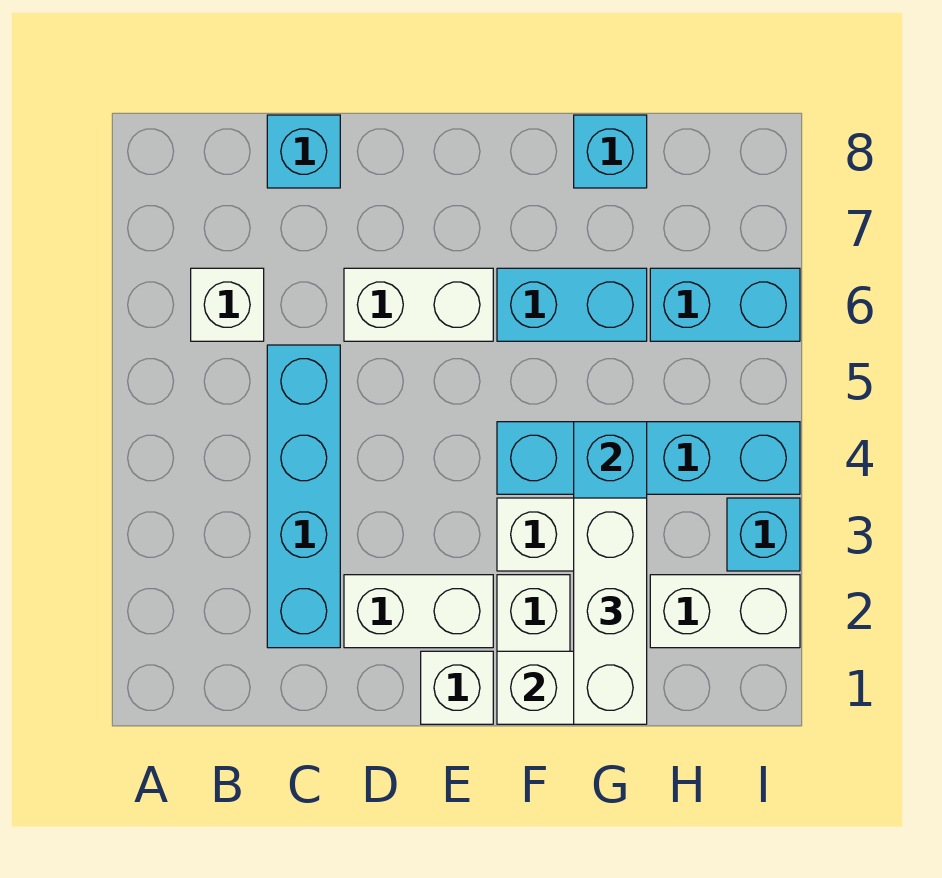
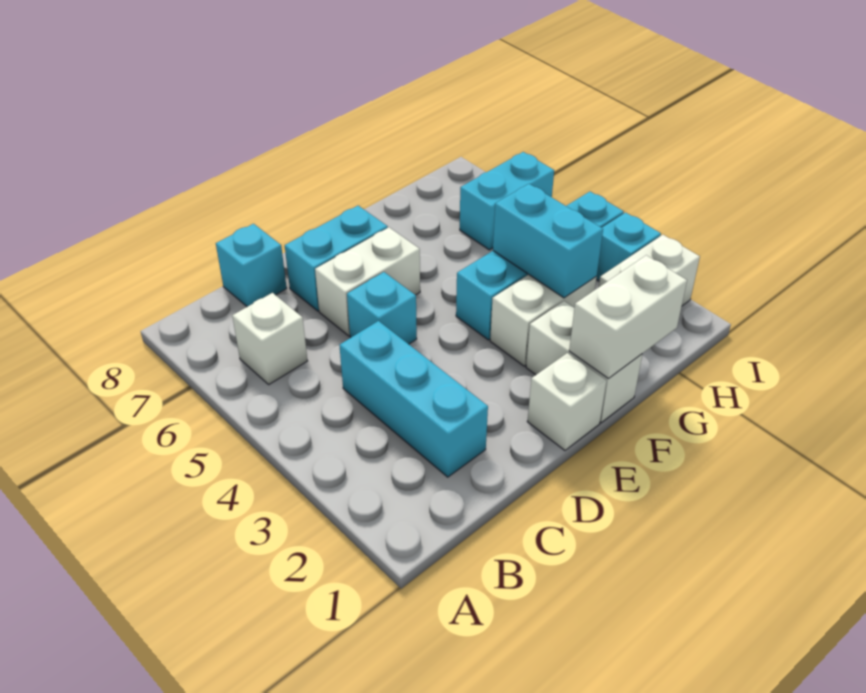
cyan 1x4 brick [267,345,340,648] -> cyan 1x3 brick [339,321,488,477]
white 1x2 brick [344,575,493,648] -> none
cyan 1x2 brick [497,268,647,341] -> cyan 1x2 brick moved to [285,206,388,311]
white 1x3 brick [574,498,647,724] -> none
cyan 1x1 brick [574,115,647,188] -> cyan 1x1 brick moved to [347,272,417,344]

